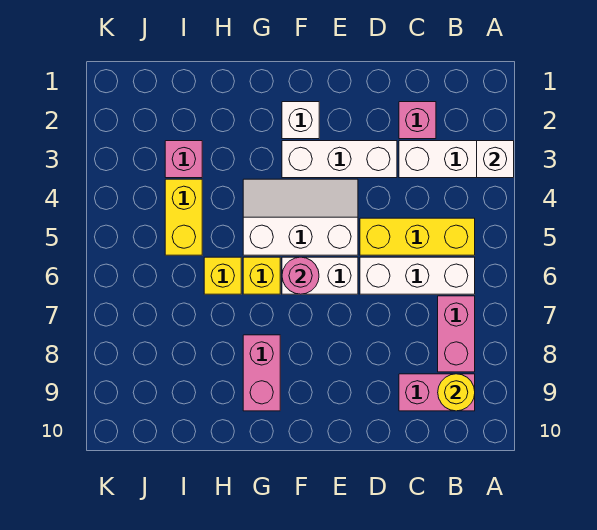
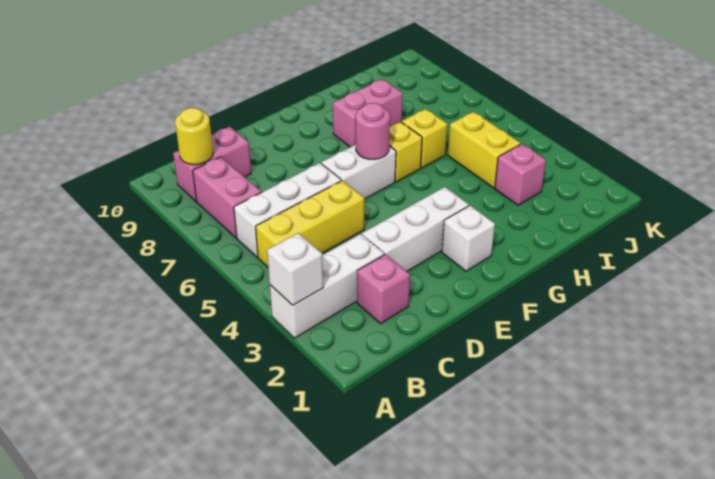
white 2x3 slope [243,179,358,255] -> none
pink 1x2 brick [243,335,280,411] -> pink 1x2 brick turned to [333,79,403,147]

